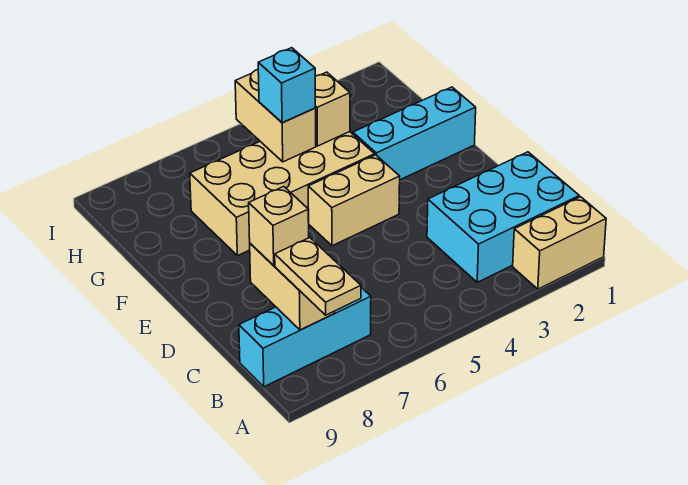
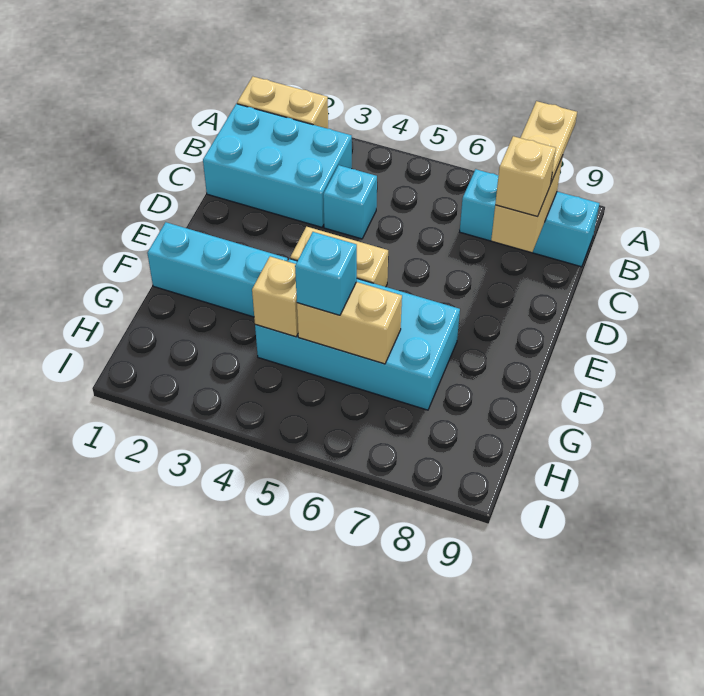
none -> cyan 1x1 brick [323,165,377,239]
tan 2x4 brick [190,132,375,256] -> cyan 2x4 brick [255,259,460,410]
tan 1x2 brick [235,70,316,162] -> tan 1x2 brick turned to [297,282,402,364]

